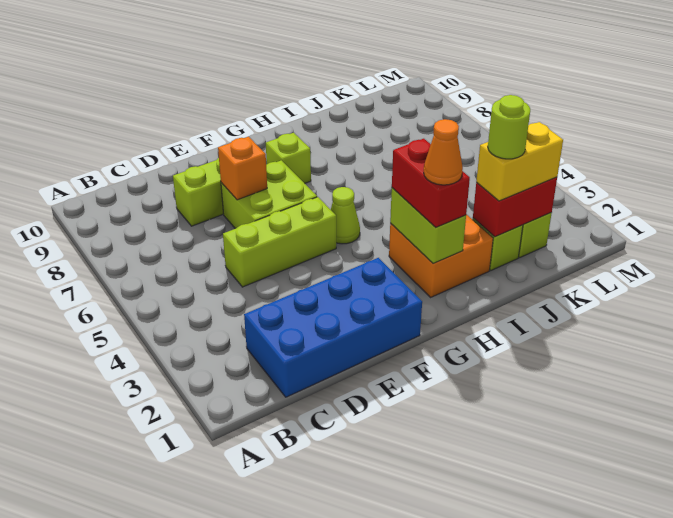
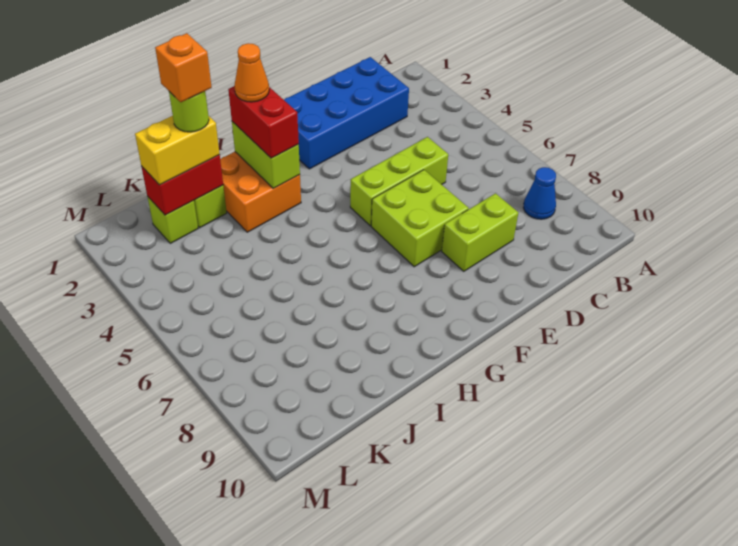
none -> blue 1x1 cone [523,167,556,219]
orange 1x1 brick [218,137,267,200] -> orange 1x1 brick moved to [155,33,212,102]
lime 1x1 cone [331,187,360,244] -> none
lime 1x1 brick [266,133,311,183] -> none

